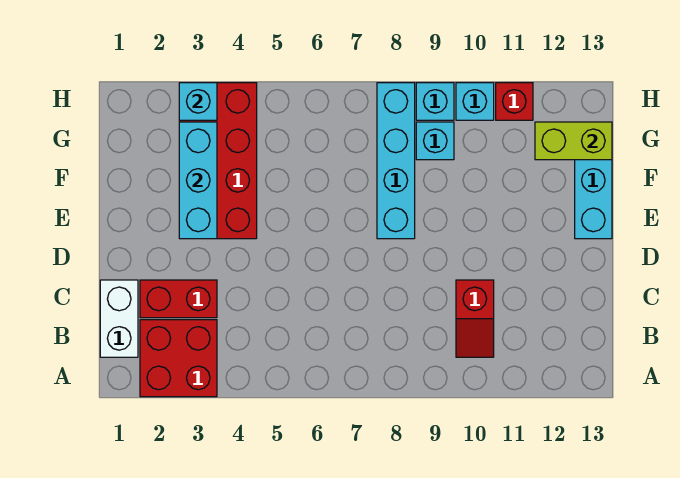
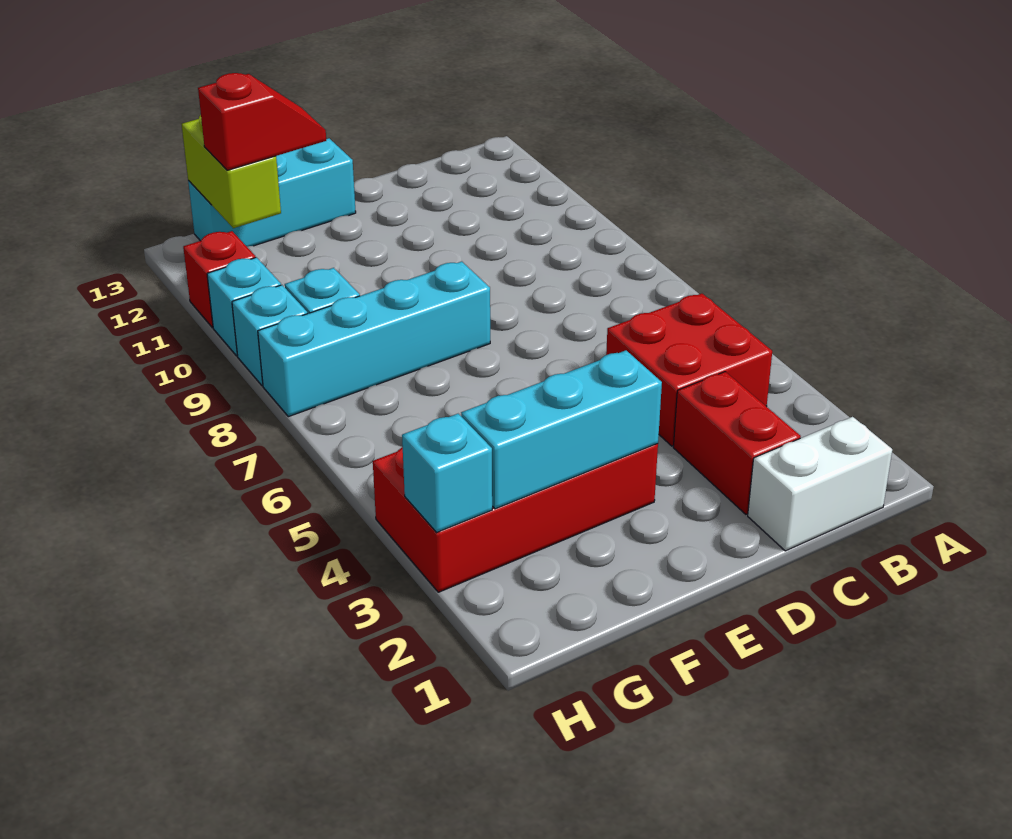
red 2x2 brick [140,320,217,397] -> red 2x2 brick moved to [606,294,772,446]
red 1x2 slope [456,280,494,357] -> red 1x2 slope moved to [198,73,326,170]

